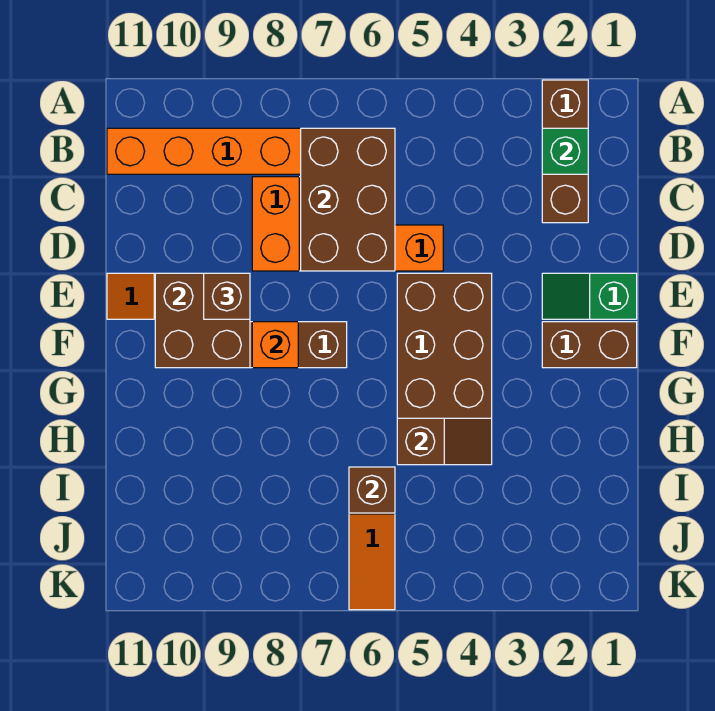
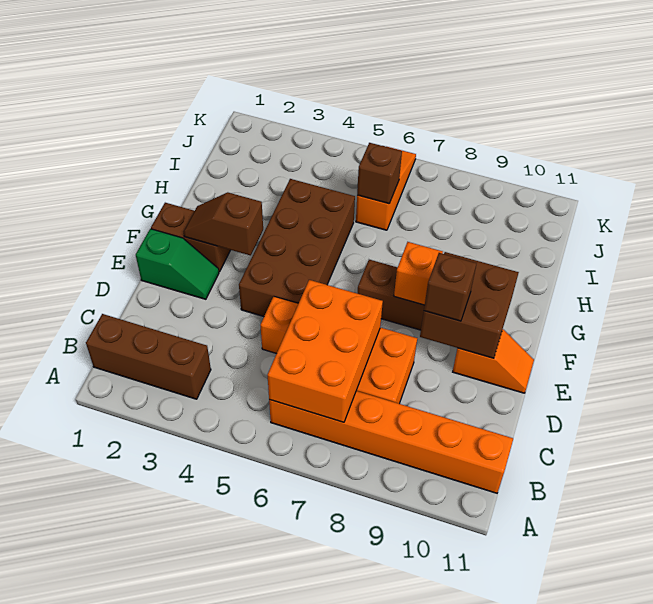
brown 1x3 brick [542,80,588,223] -> brown 1x3 brick turned to [86,314,211,399]
green 1x1 brick [542,128,588,174] -> none
brown 2x3 brick [301,128,395,271] -> orange 2x3 brick [268,280,383,422]
brown 1x2 slope [397,418,492,465] -> brown 1x2 slope moved to [184,193,263,255]

